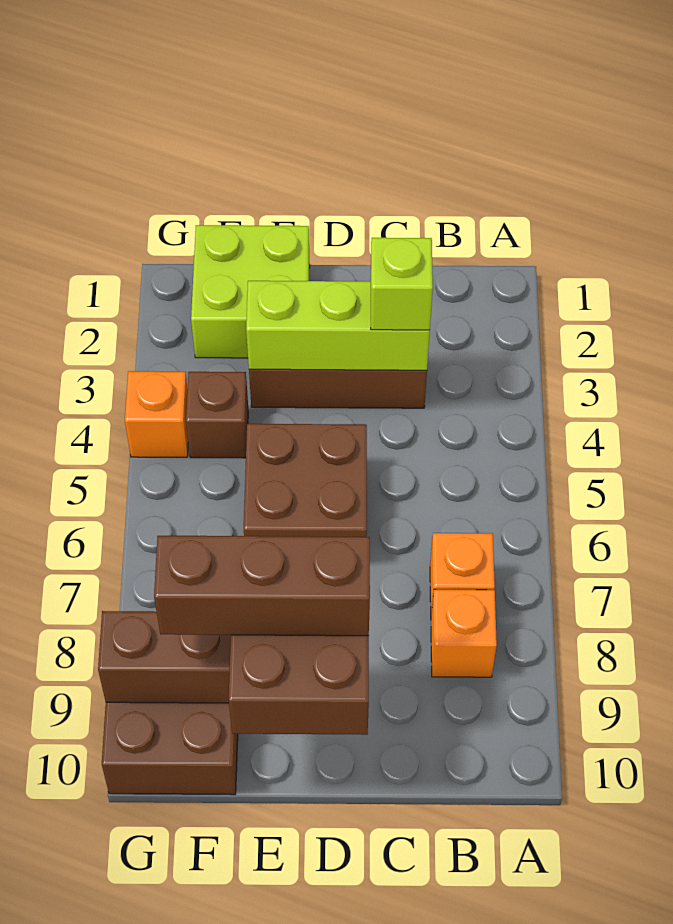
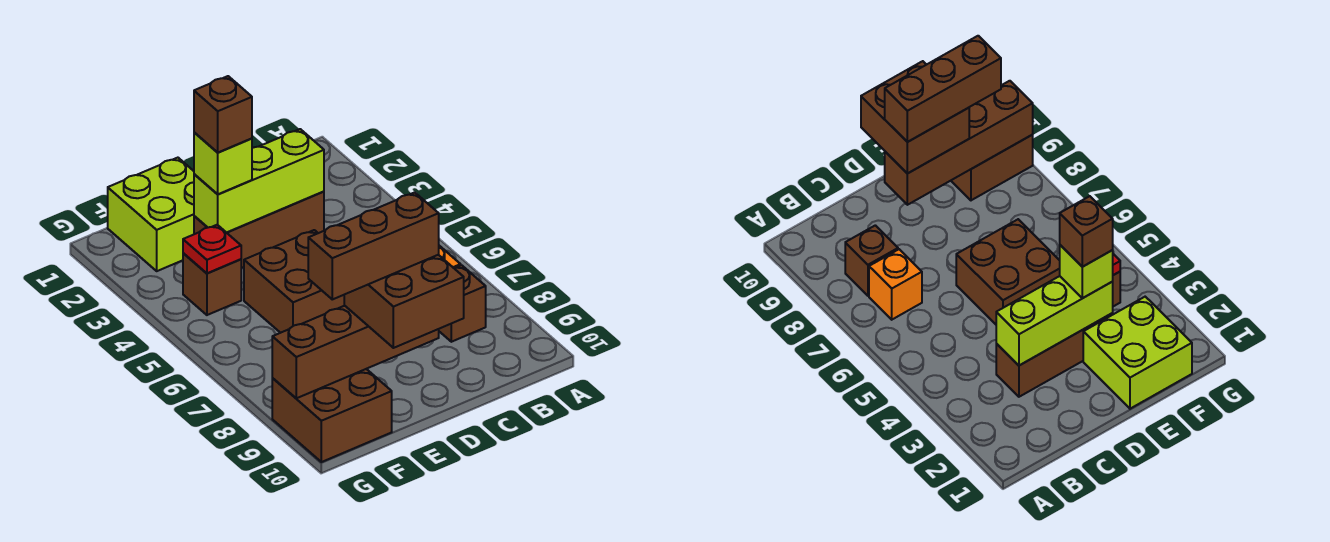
orange 1x1 brick [431,589,497,677] -> brown 1x1 brick [439,265,486,342]
lime 1x1 brick [371,238,433,330] -> lime 1x1 brick moved to [194,132,252,194]
none -> brown 1x1 brick [194,76,252,152]
none -> red 1x1 plate [183,225,241,273]
orange 1x1 brick [125,371,188,457] -> none

